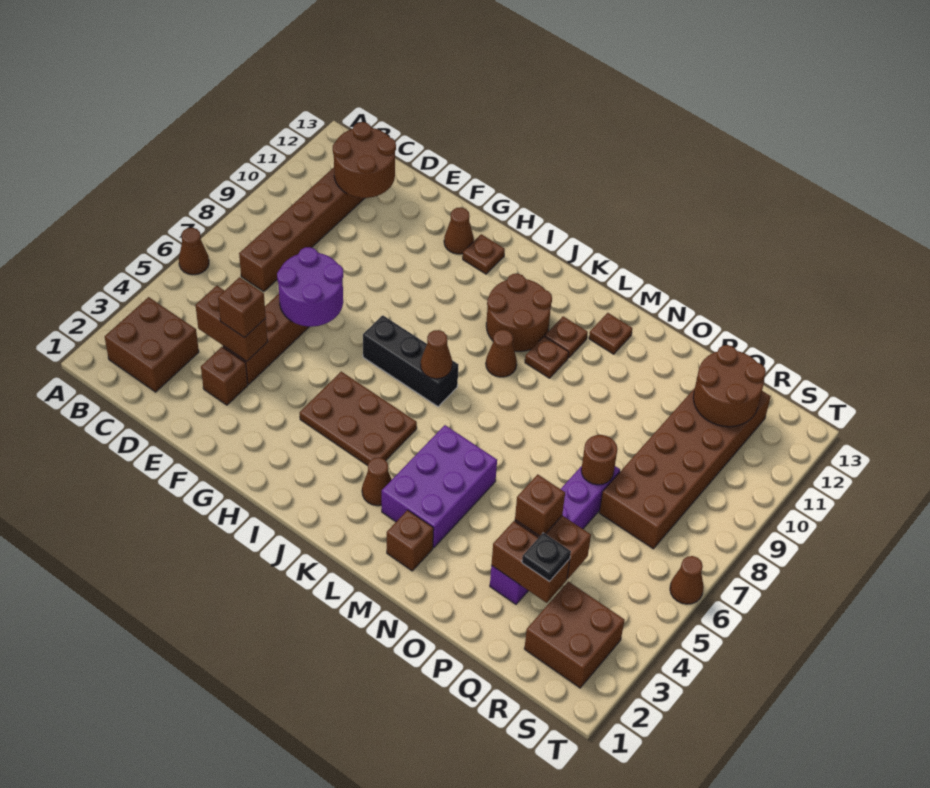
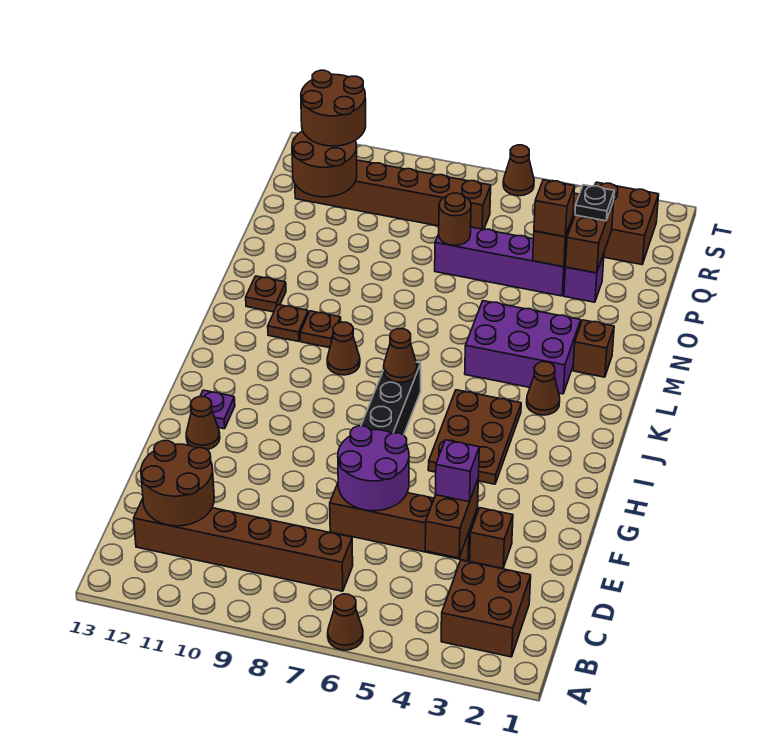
brown 1x1 brick [218,277,266,338] -> purple 1x1 brick [435,440,479,502]
brown 1x1 plate [463,234,505,274] -> purple 1x1 plate [200,390,235,429]
brown 2x2 round brick [486,274,552,351] -> brown 2x2 round brick moved to [301,70,366,146]
brown 2x6 brick [599,388,771,549] -> brown 1x6 brick [295,160,491,229]

